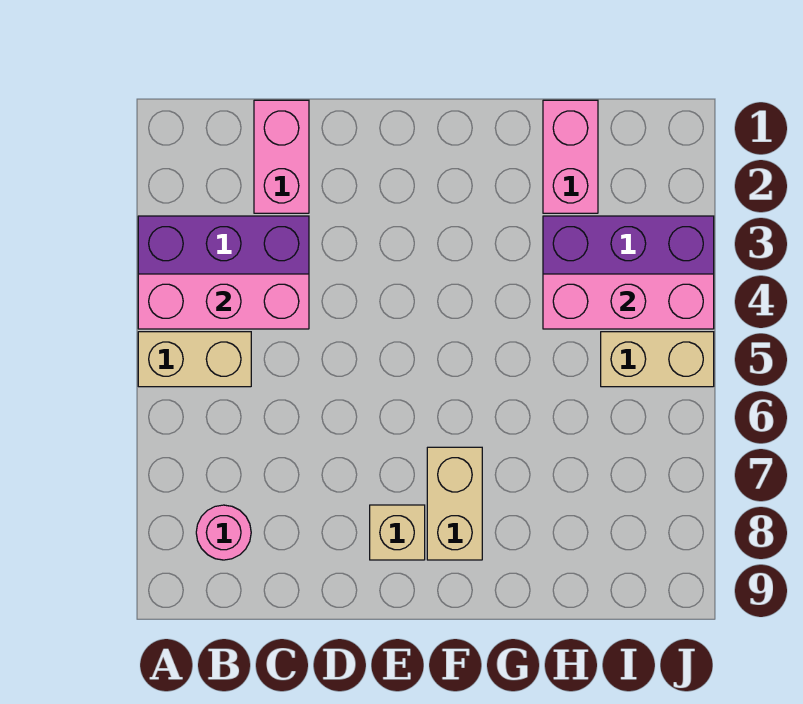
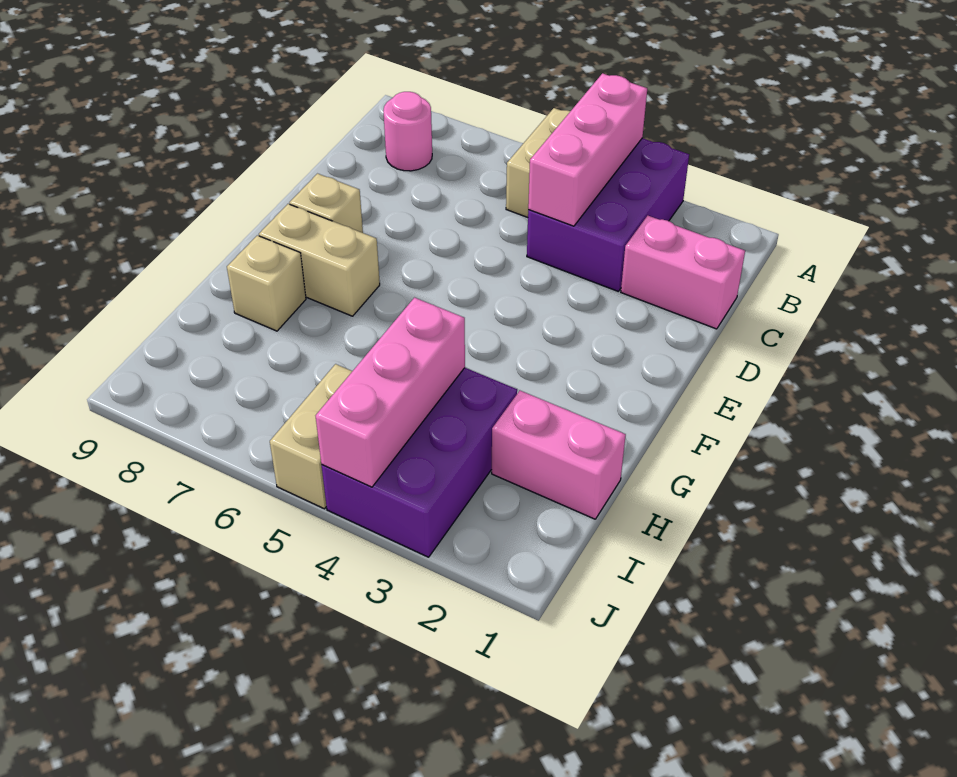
none -> tan 1x1 brick [227,235,306,331]

